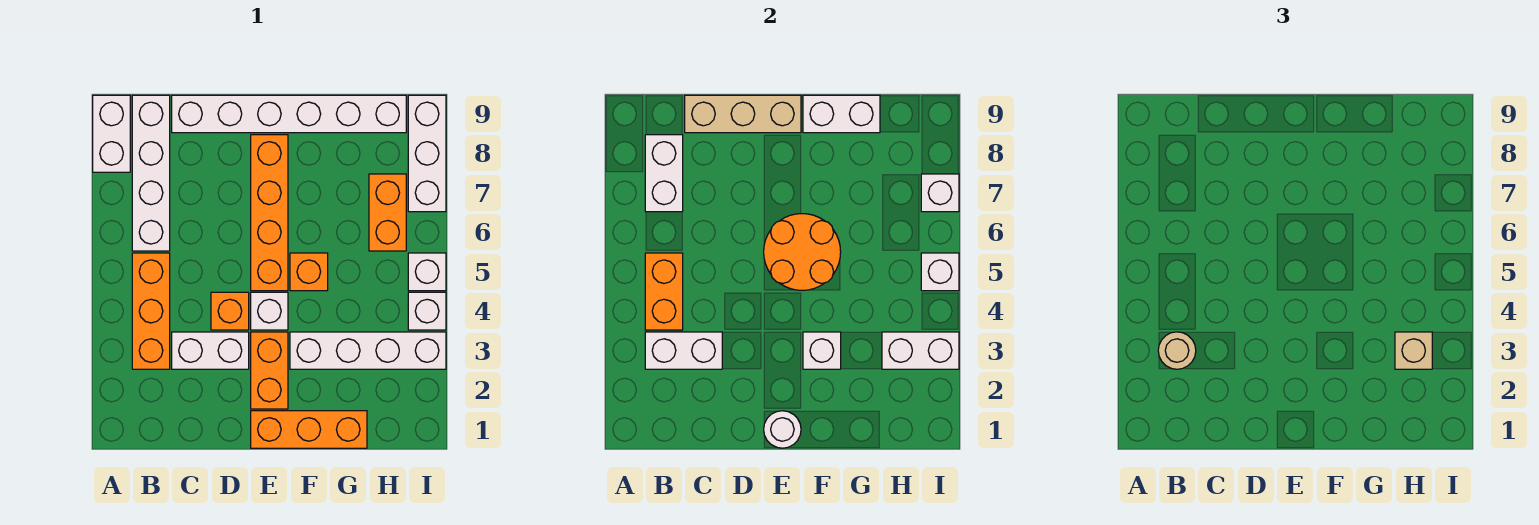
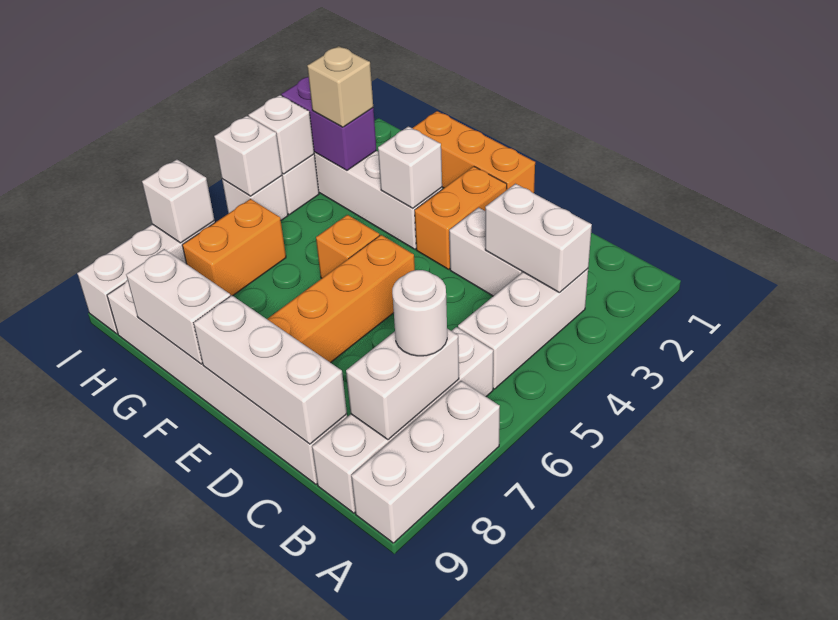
white 1x2 brick [93,95,130,172] -> white 1x3 brick [351,381,500,543]
orange 1x3 brick [132,253,170,369] -> white 1x3 brick [458,269,588,389]
tan 1x1 round brick [1158,332,1196,369] -> none
orange 1x2 brick [645,253,683,330] -> none
tan 1x3 brick [685,95,801,133] -> white 1x3 brick [194,295,347,444]
orange 1x1 brick [211,292,249,330] -> none
white 1x1 round brick [764,411,801,448] -> white 1x1 round brick moved to [392,270,447,356]
white 1x1 brick [251,292,288,330] -> white 1x1 brick moved to [249,95,314,174]
orange 2x2 round brick [764,214,841,290] -> none
white 1x2 brick [882,332,959,369] -> purple 1x2 brick [281,77,376,171]

